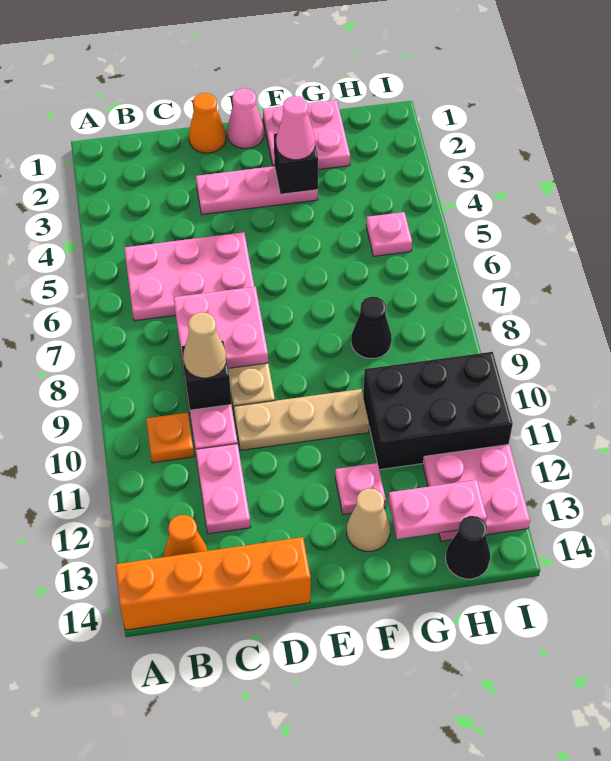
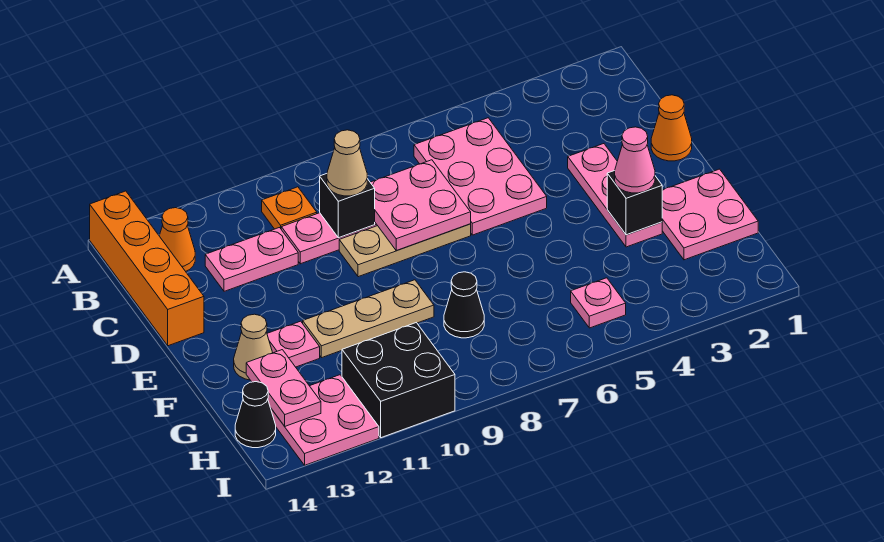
tan 1x3 plate [234,389,369,451] -> tan 1x3 plate turned to [303,280,434,358]
pink 1x1 cone [227,88,264,148] -> none
black 2x3 brick [363,352,513,470] -> black 2x2 brick [342,323,455,438]

